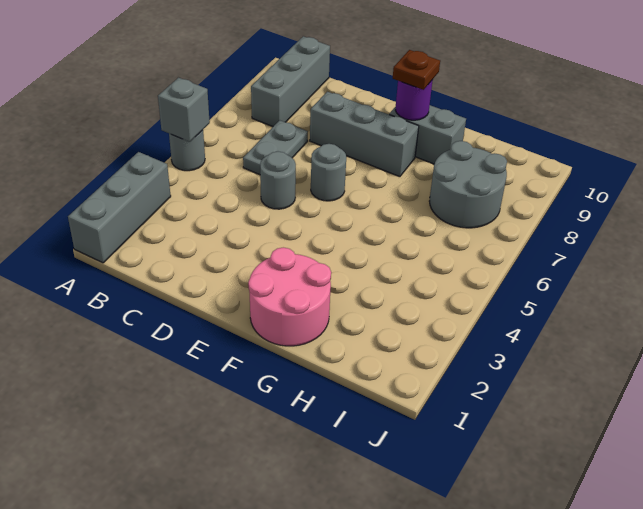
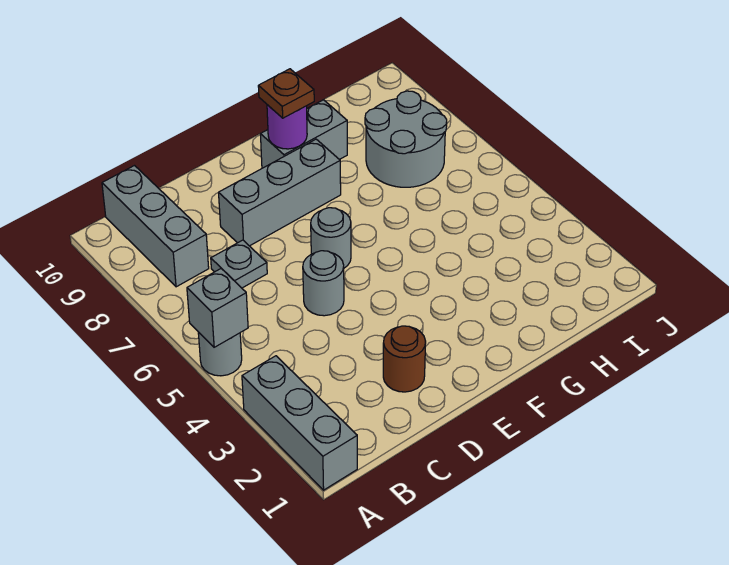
grey 1x2 plate [243,120,308,175] -> grey 1x1 plate [211,240,267,288]
none -> brown 1x1 round brick [383,326,426,392]
pink 2x2 round brick [248,247,331,346] -> none

